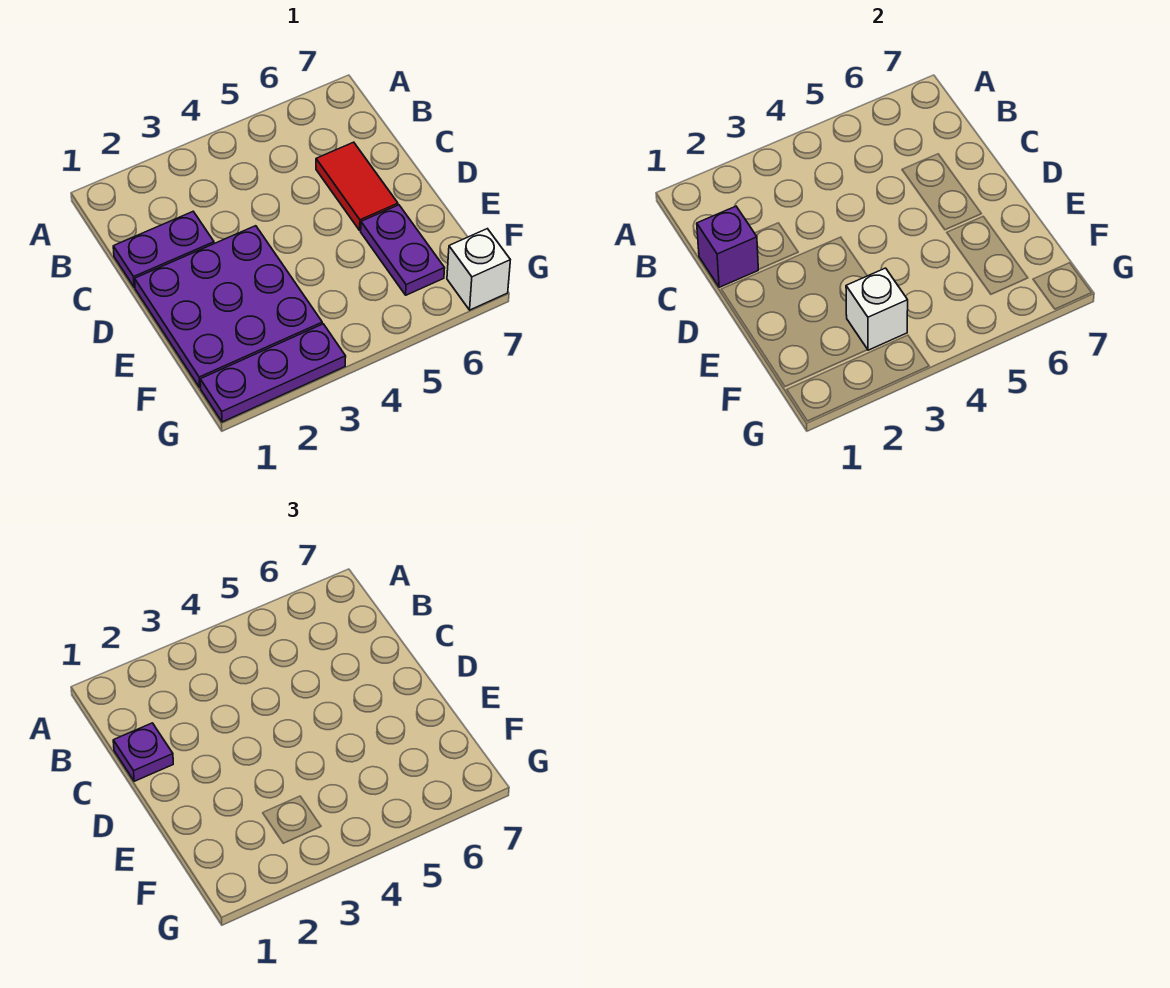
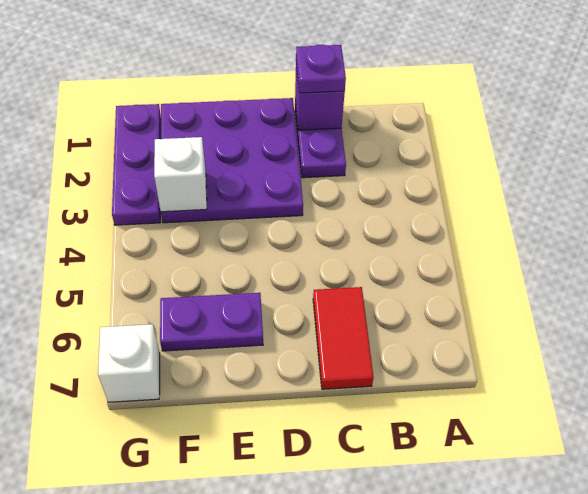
red 1x2 tile [316,142,398,230] -> red 1x2 tile turned to [313,287,374,389]

